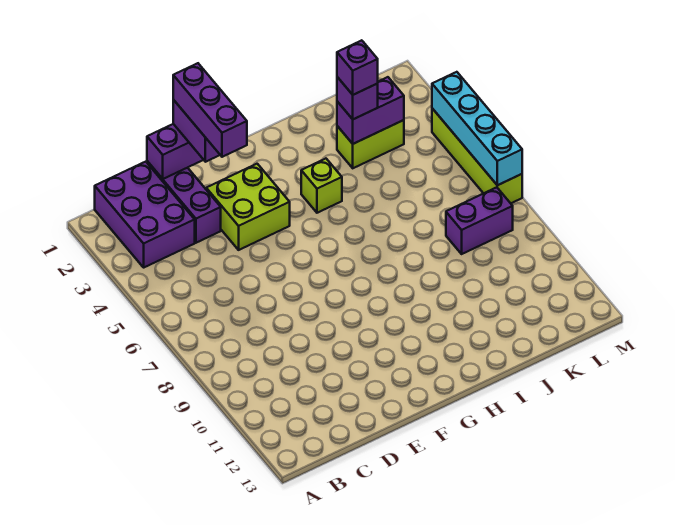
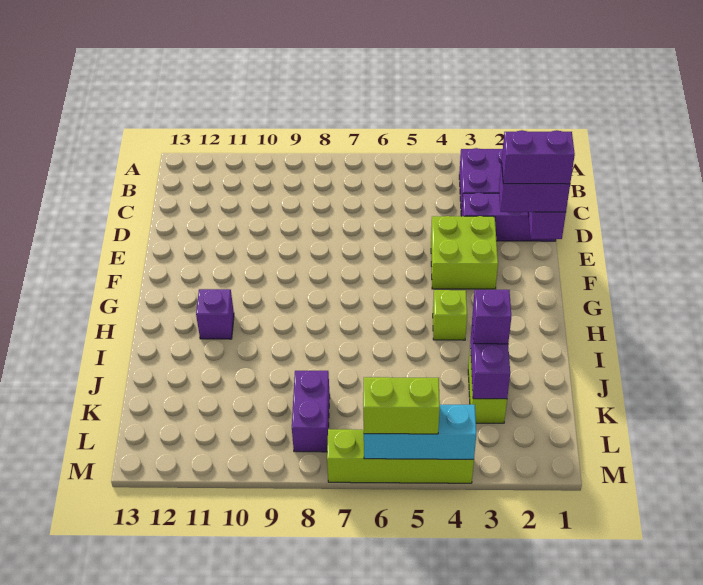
purple 1x3 brick [173,63,247,157] -> purple 1x2 brick [502,130,575,184]
purple 1x1 brick [337,40,378,95] -> purple 1x1 brick moved to [196,289,234,339]
cyan 1x4 brick [432,72,522,185] -> cyan 1x3 brick [364,405,476,459]
none -> lime 1x2 brick [363,377,440,434]

